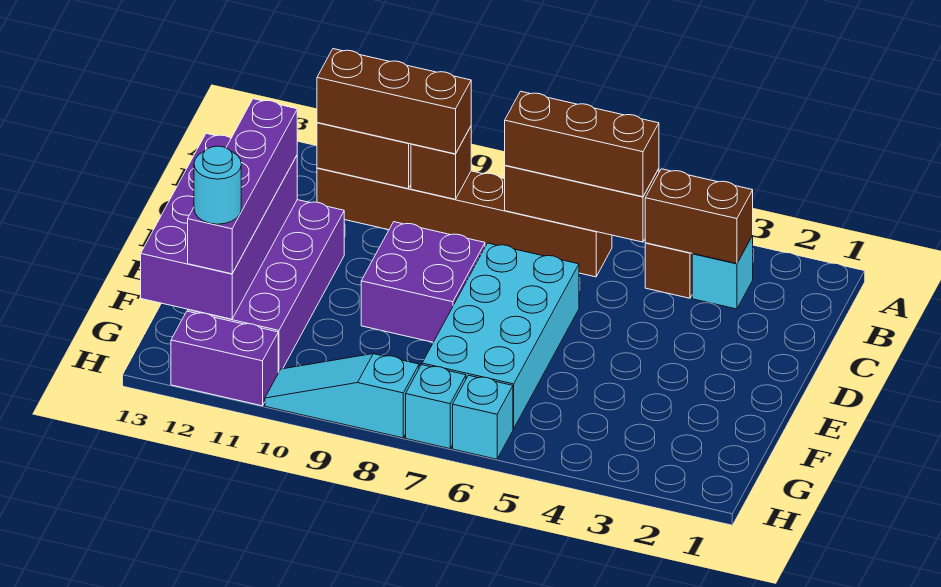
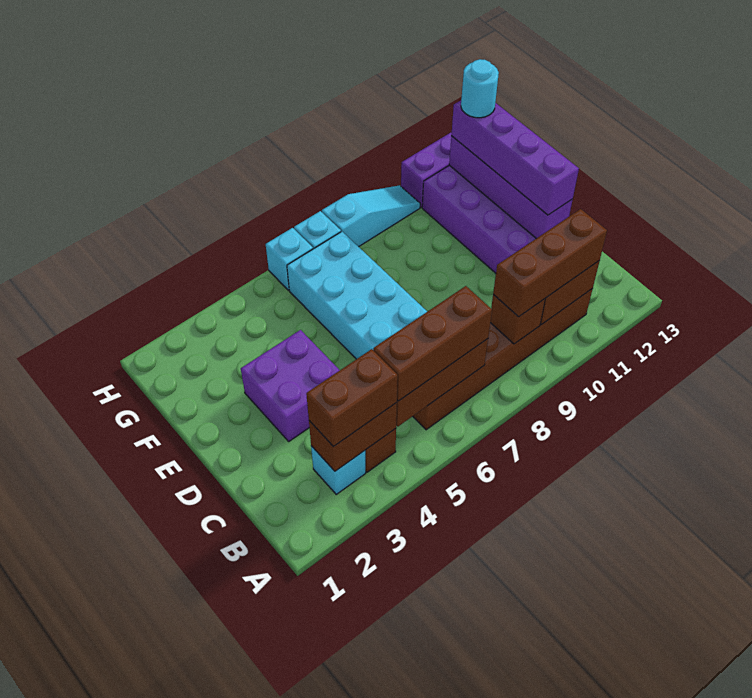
none -> brown 1x2 brick [306,349,398,447]
purple 2x2 brick [361,222,485,342] -> purple 2x2 brick moved to [241,330,340,441]
purple 2x4 brick [141,134,297,319] -> purple 1x4 brick [449,136,573,238]

